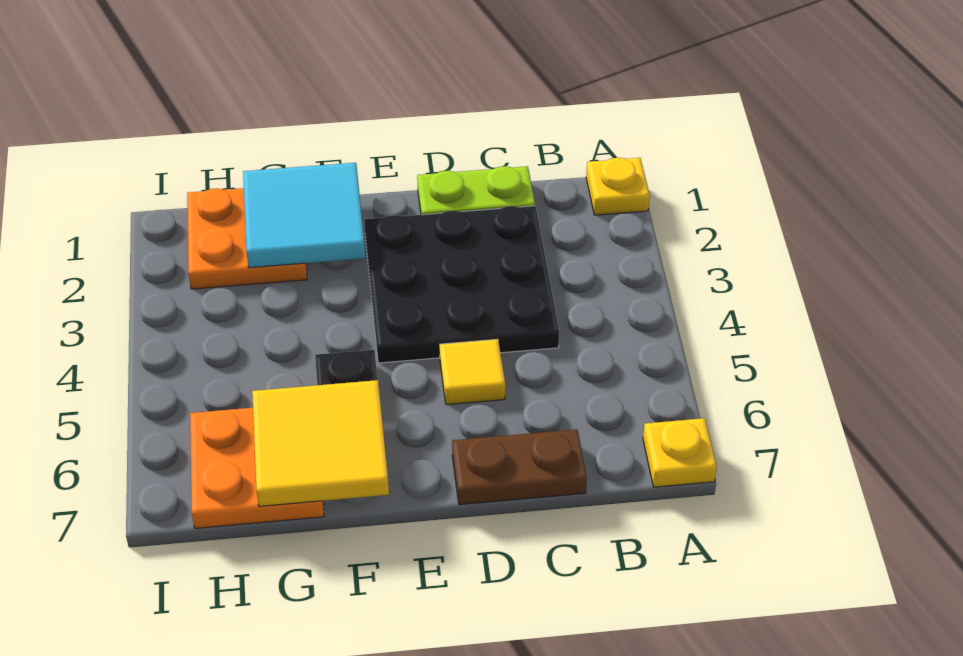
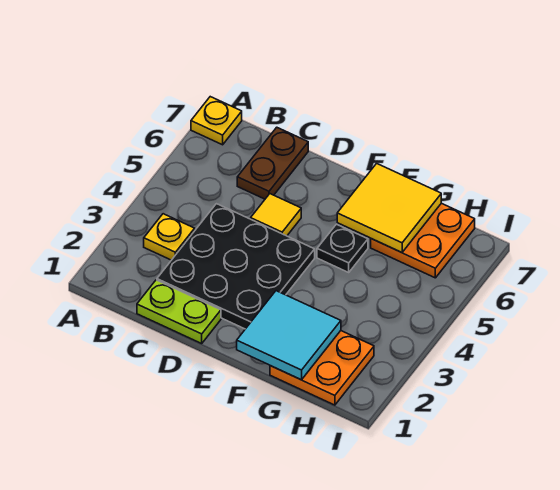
yellow 1x1 plate [586,158,650,215] -> yellow 1x1 plate moved to [144,214,195,260]
brown 1x2 plate [452,429,587,505] -> brown 1x2 plate turned to [237,127,308,199]

